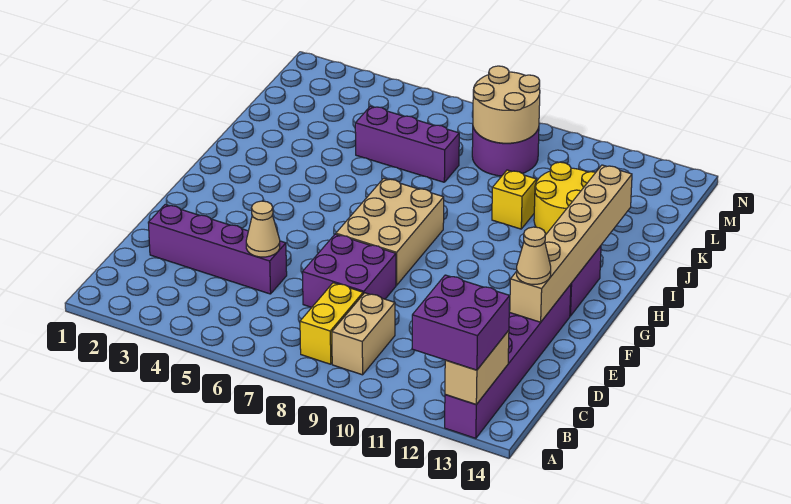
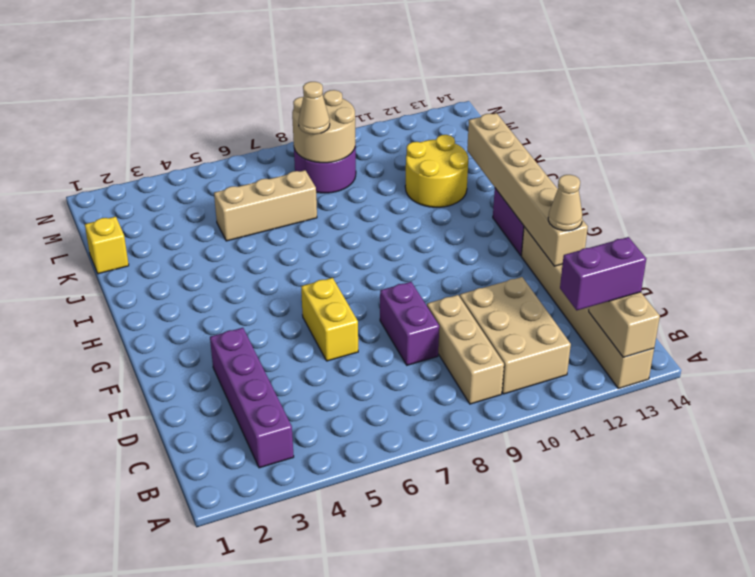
purple 2x2 brick [412,275,510,370] -> purple 1x2 brick [560,237,646,310]
purple 1x6 brick [445,284,571,438] -> tan 1x6 brick [521,227,654,389]
yellow 1x2 brick [300,283,363,364] -> yellow 1x2 brick moved to [301,278,358,361]
tan 1x2 brick [332,293,395,375] -> tan 1x3 brick [427,295,504,404]
purple 1x4 brick [148,205,287,294] -> purple 1x4 brick turned to [210,328,294,468]
tan 1x1 cone [246,201,280,257] -> tan 1x1 cone moved to [298,82,330,134]
purple 2x2 brick [302,234,396,307] -> purple 1x2 brick [380,282,439,365]
tan 2x3 brick [336,178,444,285] -> tan 2x3 brick moved to [460,277,571,394]
yellow 1x1 brick [492,170,536,229] -> yellow 1x1 brick moved to [85,217,129,274]
purple 1x3 brick [355,106,459,182] -> tan 1x3 brick [214,170,317,241]

